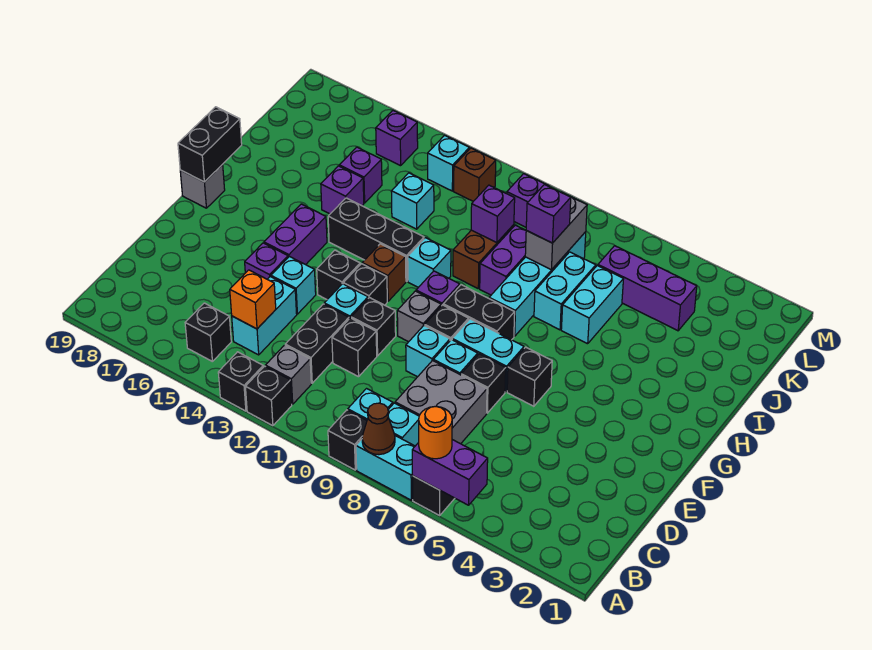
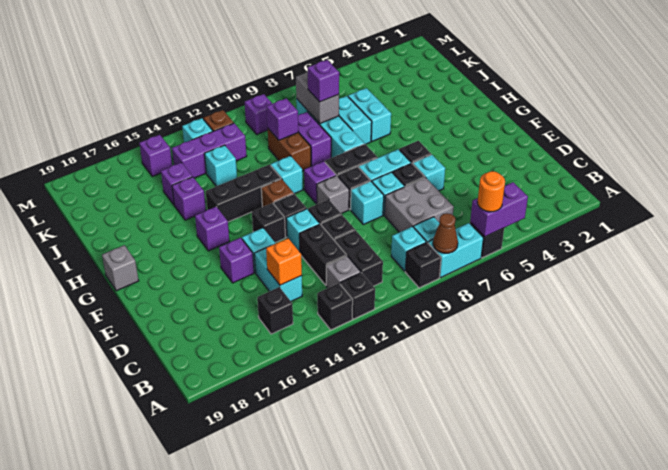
none -> cyan 1x1 brick [413,155,445,191]
purple 1x2 brick [264,204,327,265] -> purple 1x1 brick [195,207,229,251]
black 1x2 brick [178,107,242,182] -> black 1x2 brick moved to [335,230,383,286]
purple 1x3 brick [598,246,697,331] -> purple 1x3 brick moved to [172,123,247,178]

